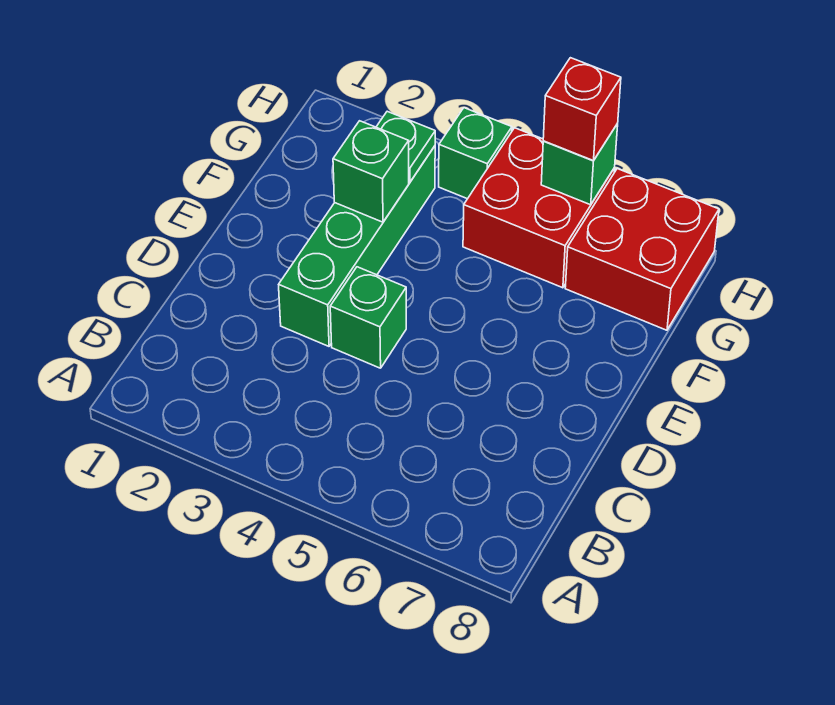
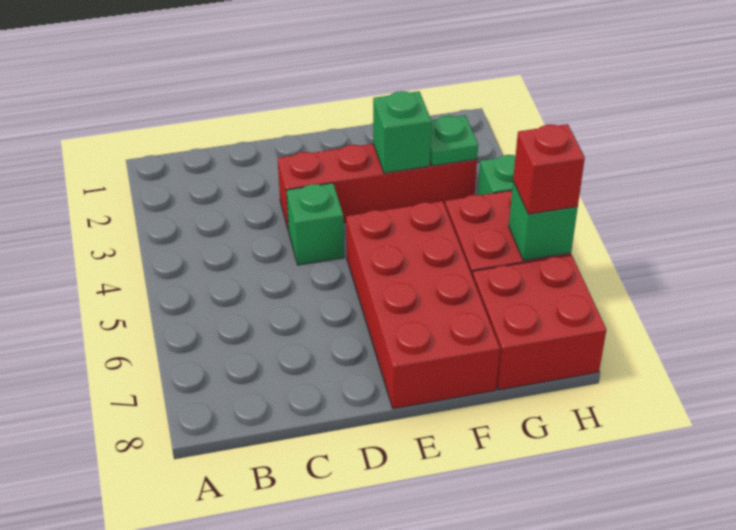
green 1x4 brick [279,146,435,346] -> red 1x4 brick [278,144,477,231]
none -> red 2x4 brick [346,201,500,409]

